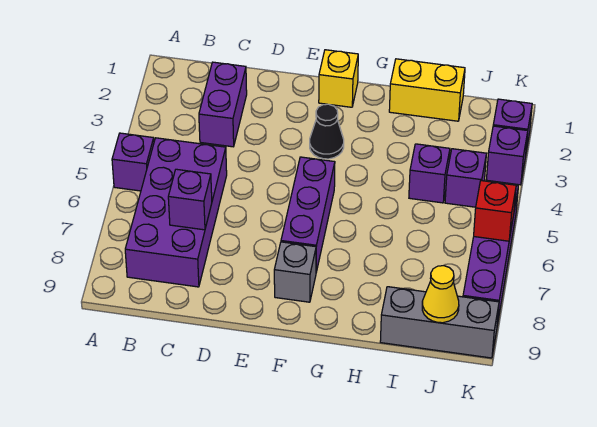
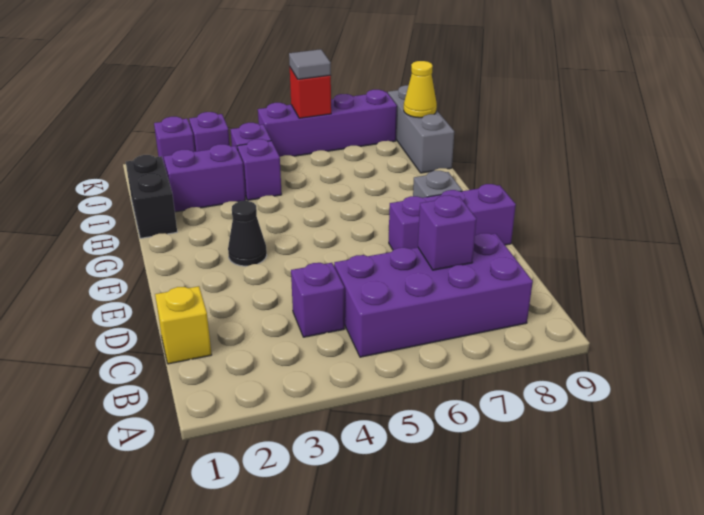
purple 1x1 brick [112,133,154,191] -> purple 1x1 brick moved to [291,263,345,337]
purple 1x2 brick [199,62,247,147] -> purple 1x2 brick moved to [164,144,246,212]
yellow 1x1 brick [319,50,358,107] -> yellow 1x1 brick moved to [155,286,212,364]
purple 1x3 brick [281,157,335,272] -> purple 1x3 brick moved to [389,184,516,250]
yellow 1x2 brick [389,59,465,121] -> black 1x2 brick [126,155,177,238]
none -> grey 1x1 tile [289,49,331,79]

